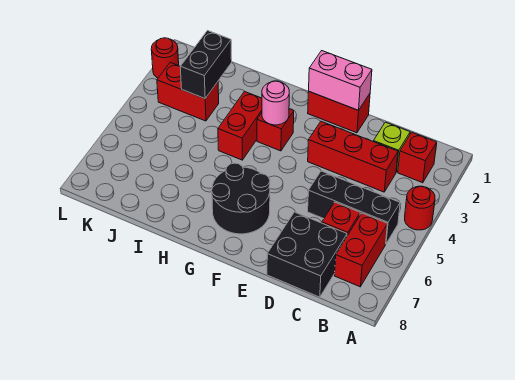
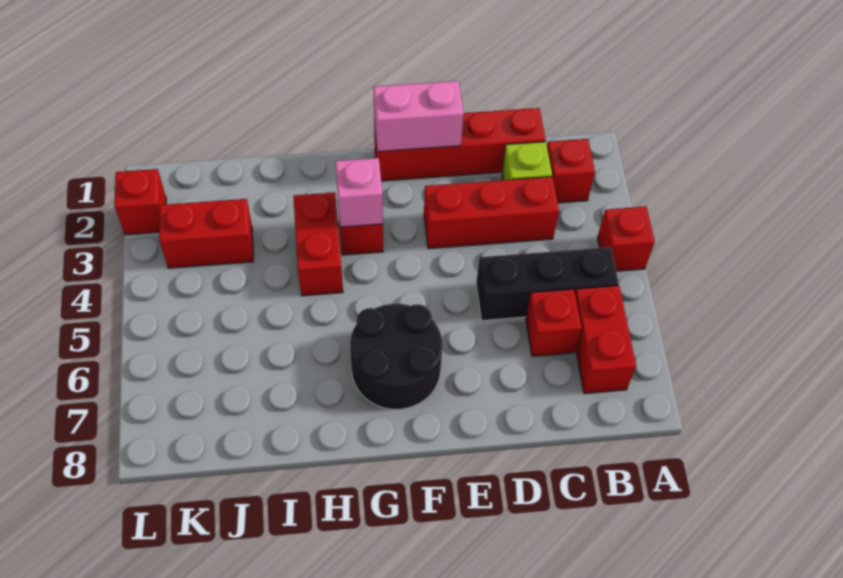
red 1x1 round brick [405,186,435,230] -> red 1x1 brick [597,207,655,271]
black 2x2 brick [267,212,347,297] -> none
red 1x2 brick [308,92,370,133] -> red 1x4 brick [374,108,546,181]
pink 1x1 round brick [262,81,289,125] -> pink 1x1 brick [335,158,383,227]
black 1x2 brick [180,31,232,99] -> none
red 1x1 round brick [151,38,179,78] -> red 1x1 brick [115,169,166,235]

